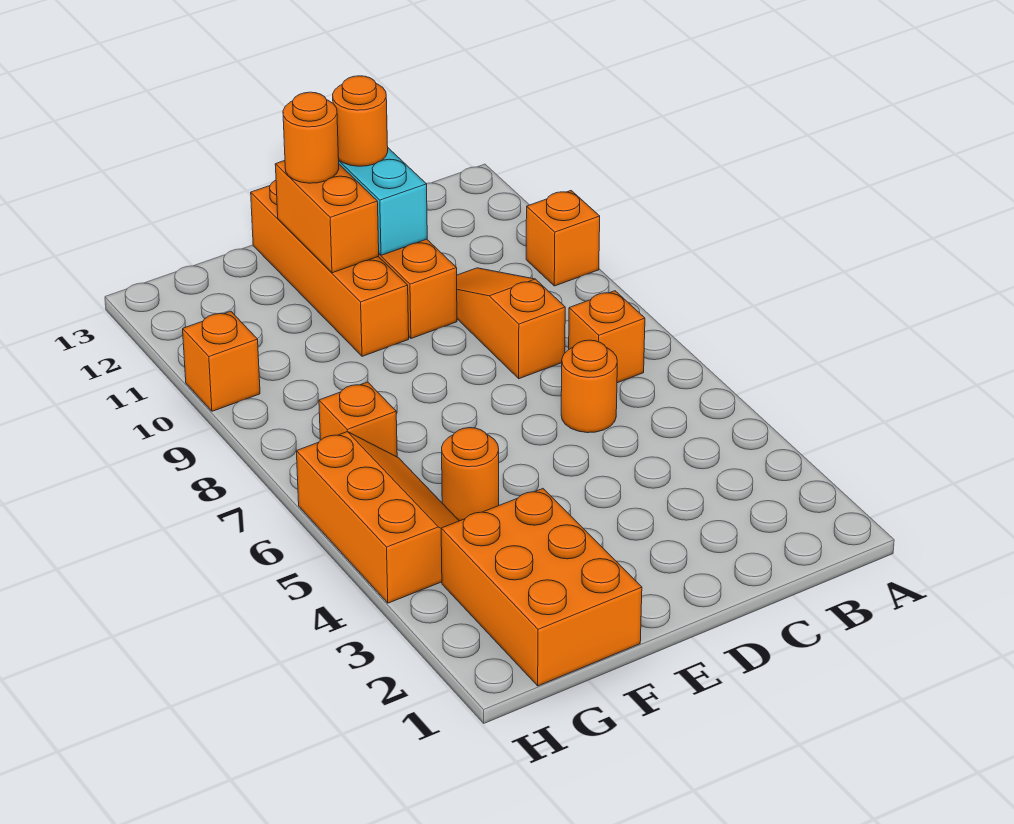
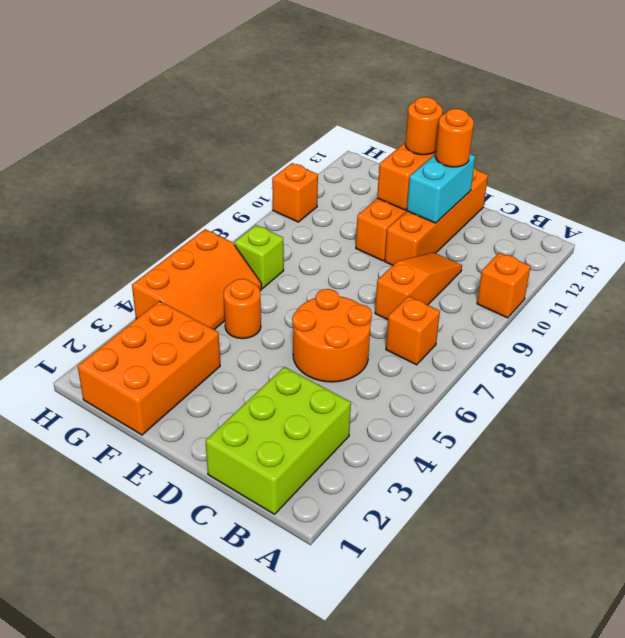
none -> lime 2x3 brick [205,367,351,514]
orange 1x1 round brick [561,340,617,433] -> orange 2x2 round brick [292,289,372,382]
orange 1x1 brick [319,382,397,457] -> lime 1x1 brick [234,225,284,288]

